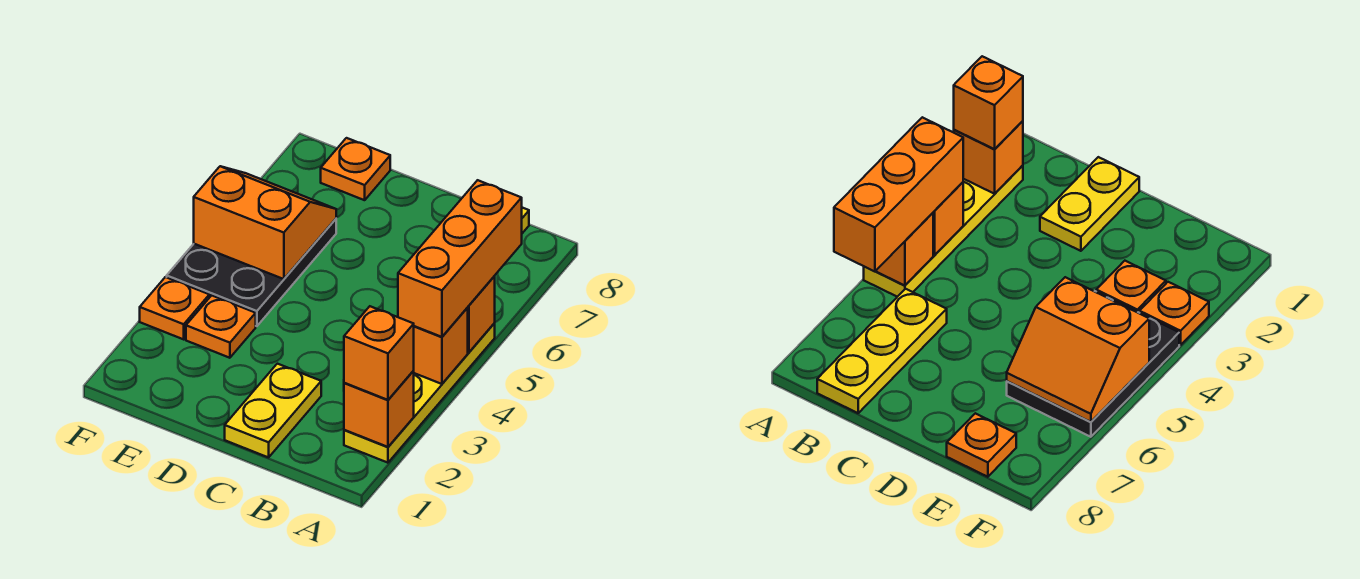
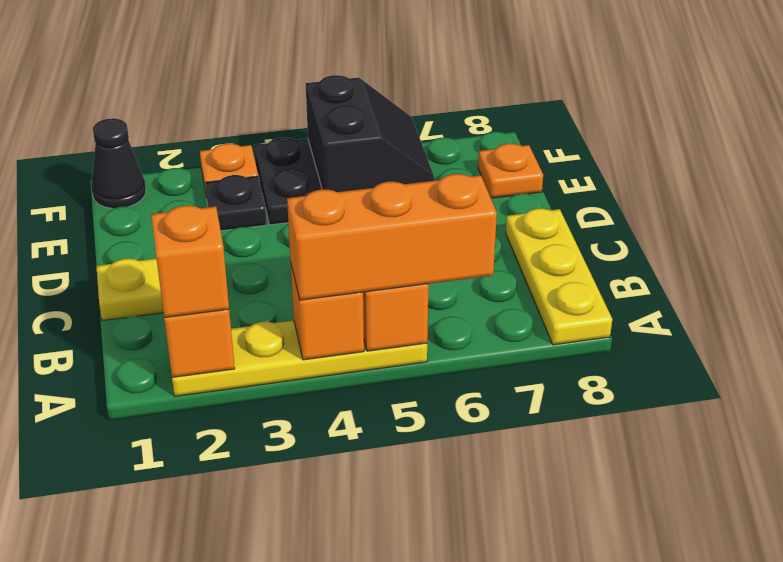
yellow 1x3 plate [817,289,947,413] -> yellow 1x3 plate turned to [506,208,612,345]
orange 1x1 plate [186,295,256,358] -> black 1x1 plate [205,175,267,231]
orange 2x2 slope [194,166,336,279] -> black 2x2 slope [306,75,434,192]
none -> black 1x1 cone [91,118,146,209]

